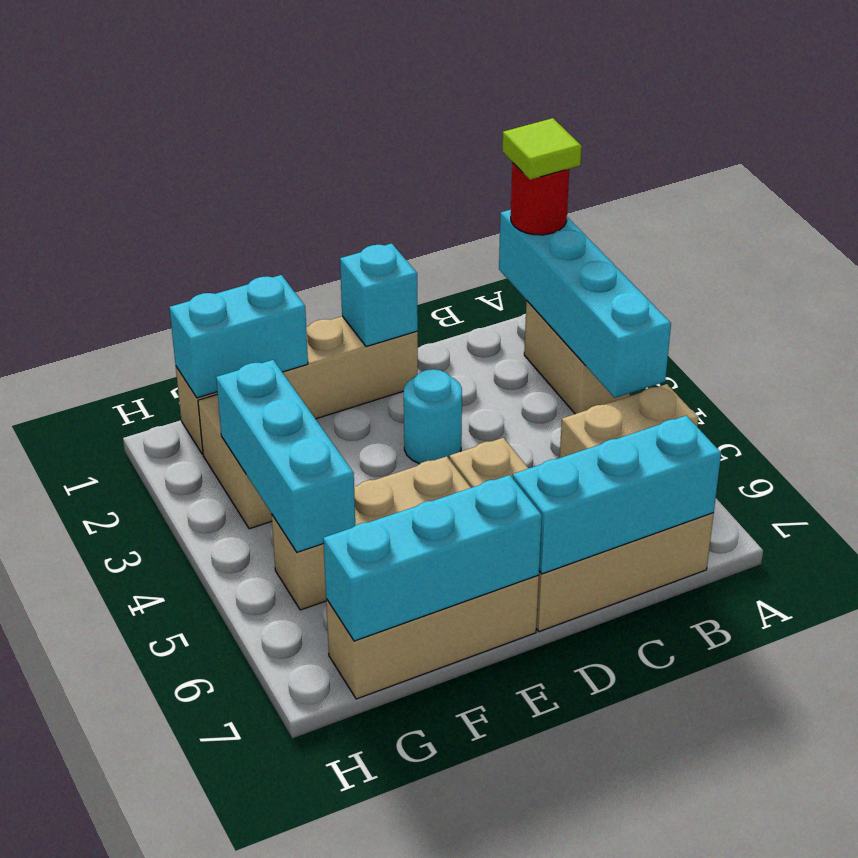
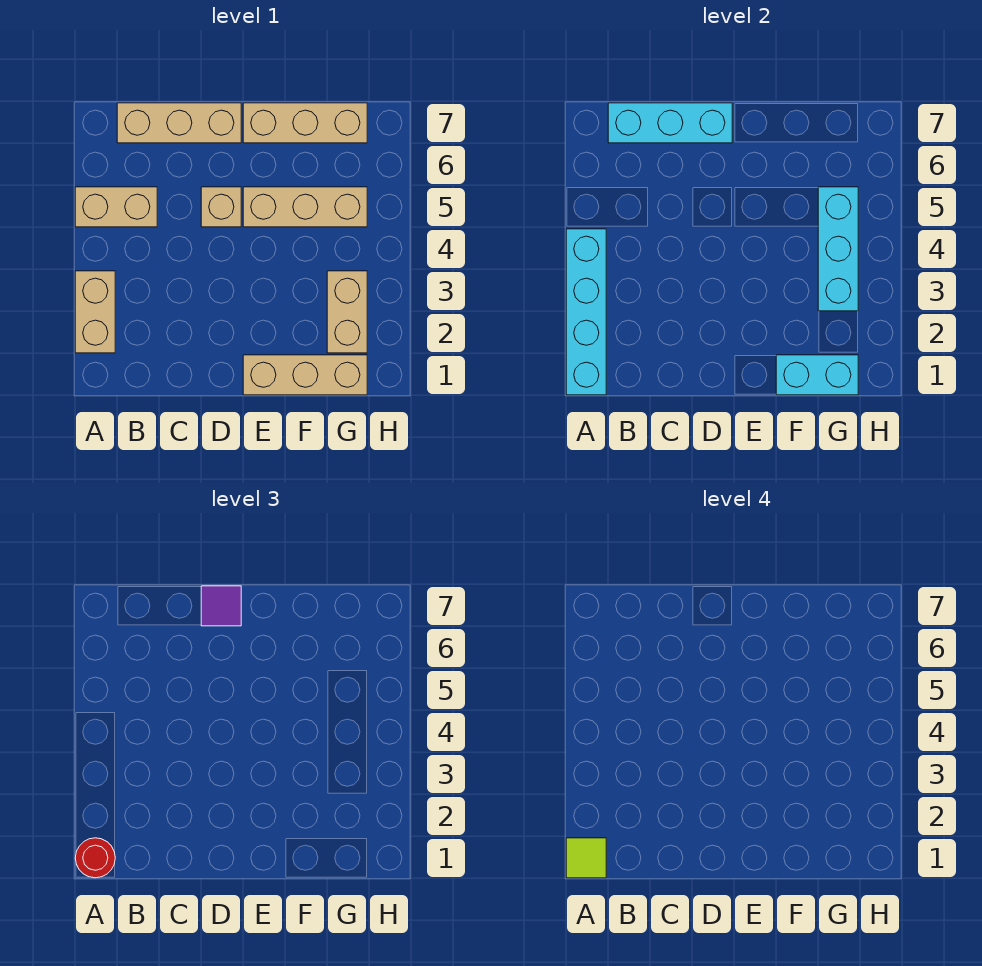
tan 1x4 brick [176,316,418,454] -> tan 1x3 brick [243,355,367,395]
cyan 1x1 brick [340,243,418,347] -> none
cyan 1x1 round brick [404,369,462,464] -> none
none -> purple 1x1 tile [201,586,241,626]
cyan 1x3 brick [323,475,542,641] -> none

